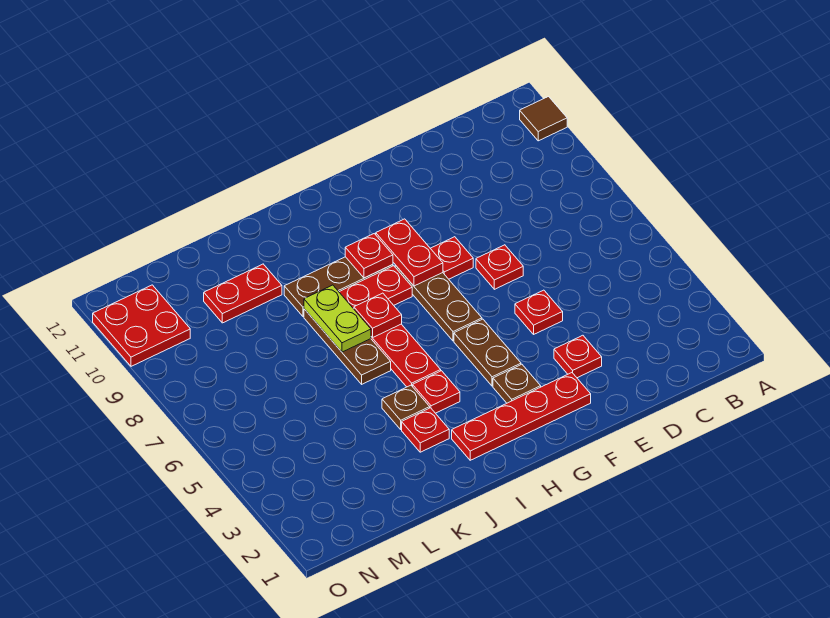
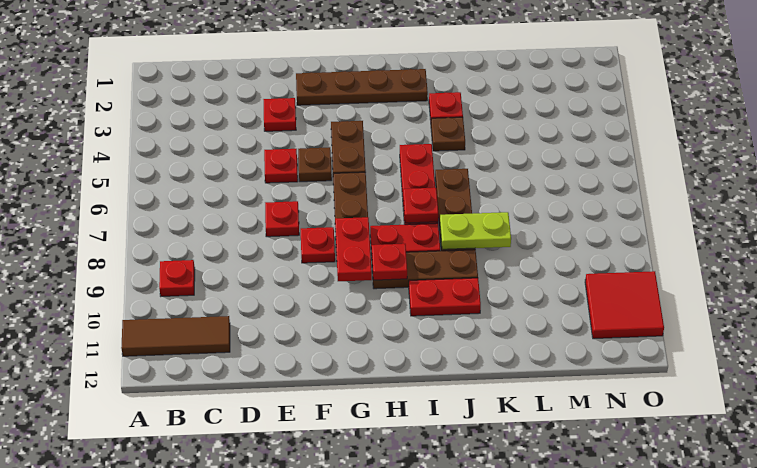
brown 1x1 tile [520,97,567,141] -> brown 1x3 tile [121,316,230,356]
red 1x4 plate [452,373,591,460] -> brown 1x4 plate [296,69,428,105]
brown 1x1 plate [493,364,541,403] -> brown 1x1 plate moved to [298,147,332,182]
red 1x1 plate [413,371,460,413] -> red 1x1 plate moved to [159,260,195,296]
lime 1x2 plate [304,285,371,352] -> lime 1x2 plate turned to [440,212,511,249]
red 1x2 plate [204,264,282,323] -> red 1x2 plate moved to [409,278,481,316]
red 2x2 plate [93,285,190,366] -> red 2x2 tile [585,271,664,339]

